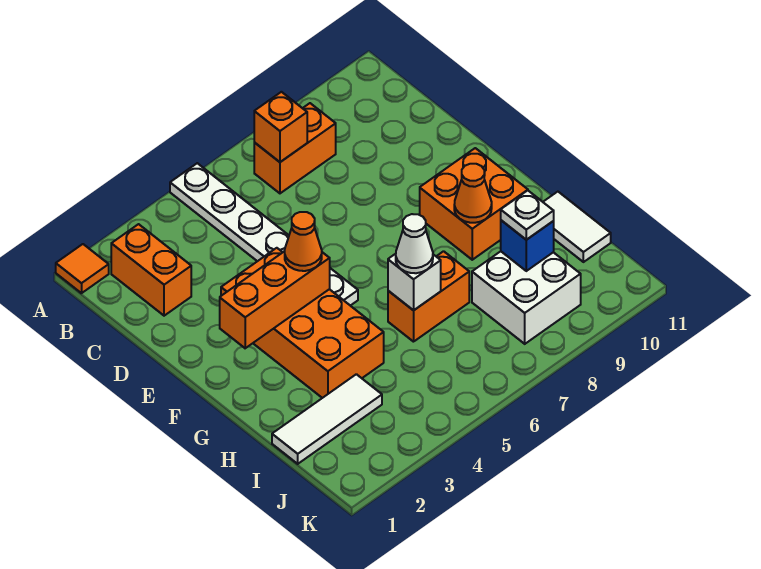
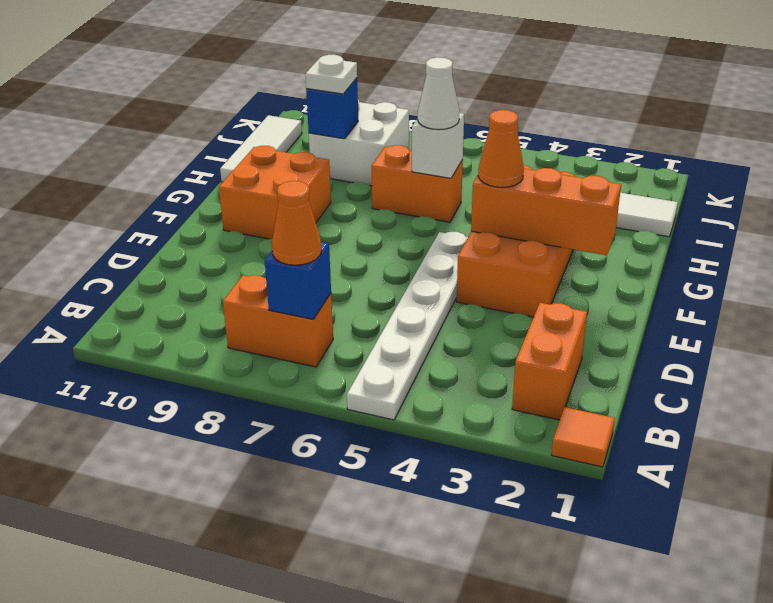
orange 1x1 brick [254,92,307,162] -> blue 1x1 brick [265,242,331,319]
orange 1x1 cone [454,164,492,223] -> orange 1x1 cone moved to [272,181,322,265]
white 1x2 tile [543,192,611,262] -> white 1x3 tile [220,115,302,182]

